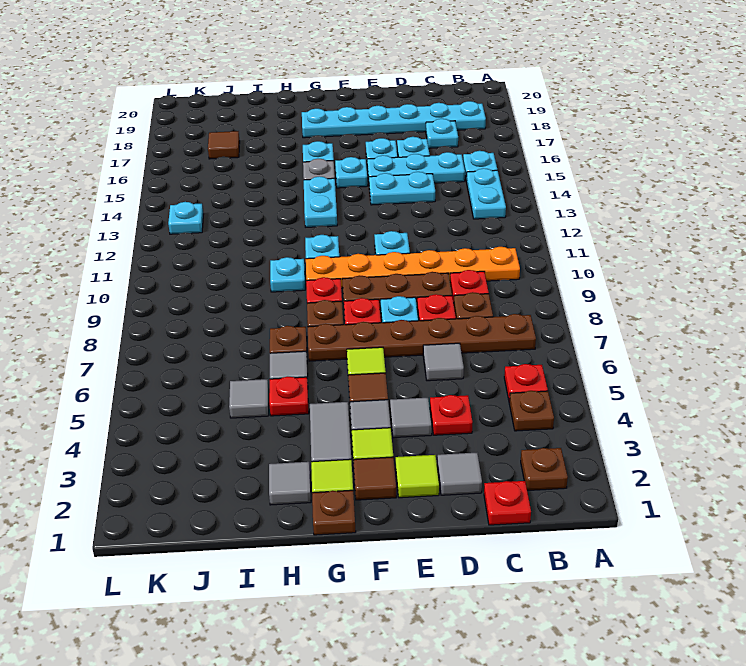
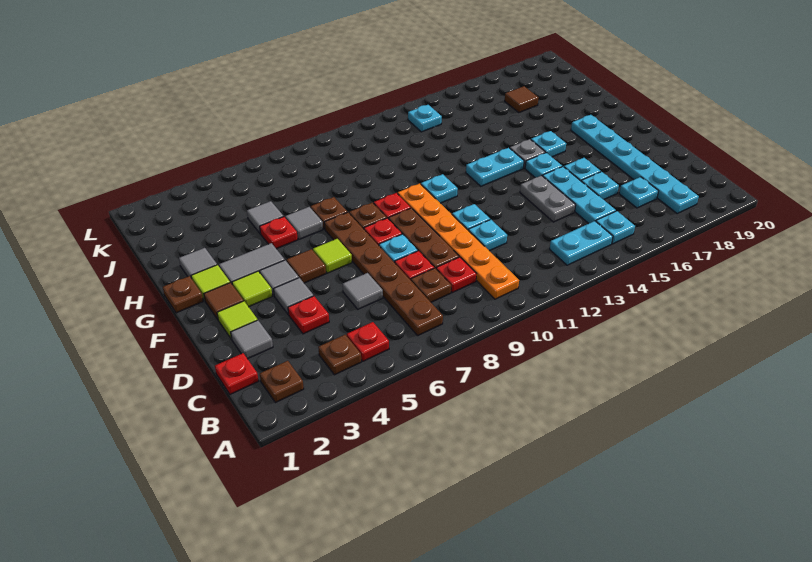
cyan 1x2 plate [369,172,435,205] -> grey 1x2 plate [520,175,576,222]
cyan 1x1 plate [270,257,305,292] -> cyan 1x1 plate moved to [468,219,507,251]

